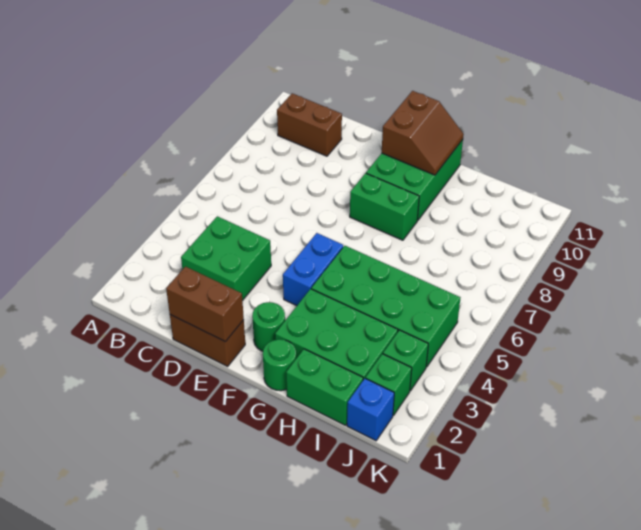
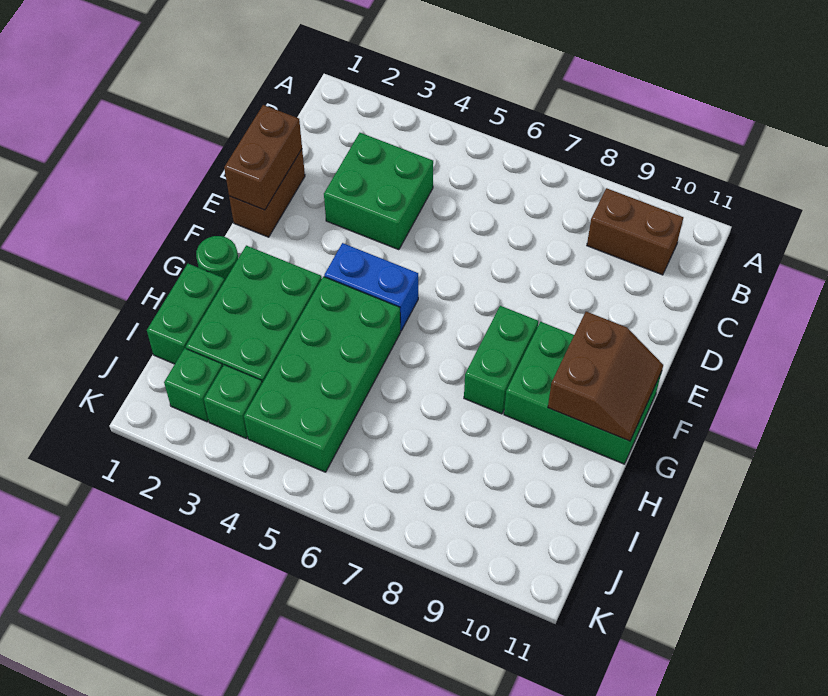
brown 1x2 brick [277,93,342,156] -> brown 1x2 brick turned to [587,188,683,275]
green 1x1 round brick [252,302,285,351] -> none
brown 2x2 slope [382,91,464,175] -> brown 2x2 slope turned to [548,312,663,441]
blue 1x1 brick [347,378,394,441] -> none

